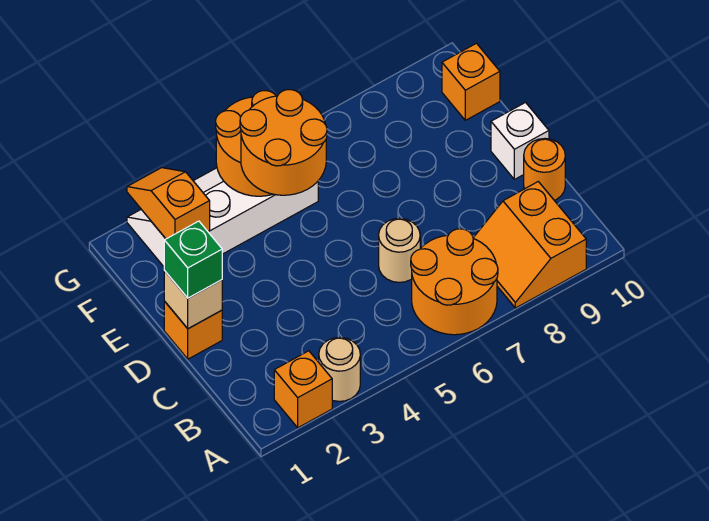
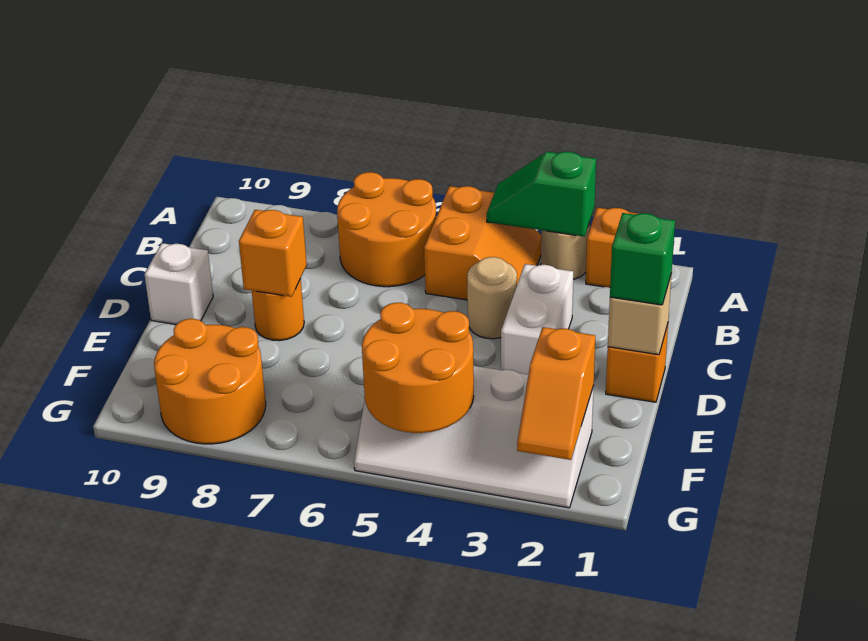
none -> green 1x2 slope [487,152,596,237]
orange 2x2 slope [473,182,586,308] -> orange 2x2 slope moved to [424,186,541,300]
none -> white 1x2 brick [501,264,573,374]
tan 1x1 round brick [379,218,420,282] -> tan 1x1 round brick moved to [467,257,517,339]
orange 1x1 round brick [524,138,565,200] -> orange 1x1 round brick moved to [252,279,304,341]
orange 2x2 round brick [240,90,327,195] -> orange 2x2 round brick moved to [154,319,266,444]
orange 1x1 brick [442,43,500,120] -> orange 1x1 brick moved to [239,210,307,297]

